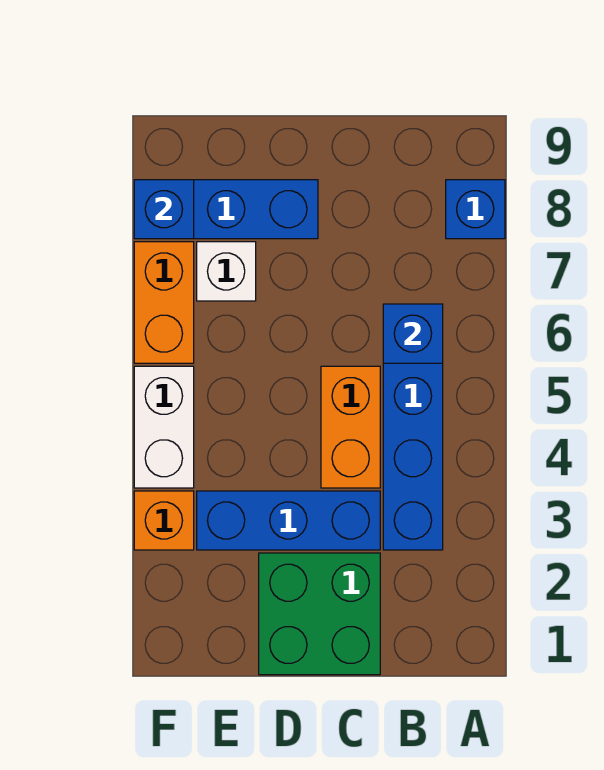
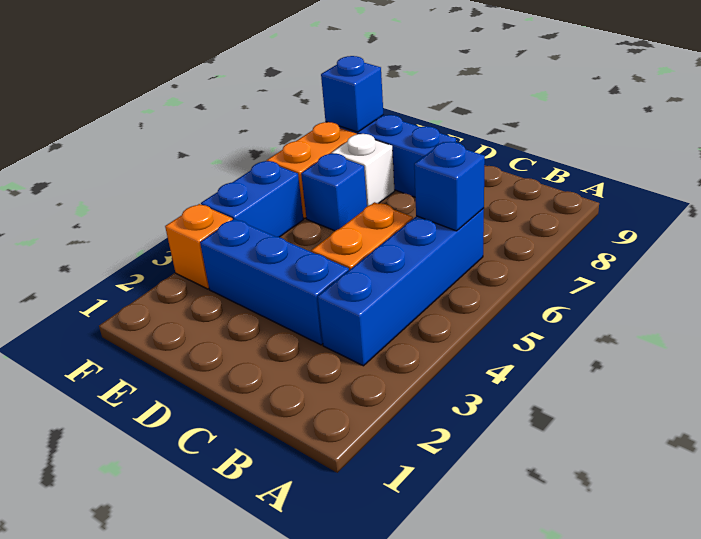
blue 1x1 brick [446,180,505,239] -> blue 1x1 brick moved to [301,154,367,231]
green 2x2 brick [259,553,380,675] -> none
white 1x2 brick [134,366,194,488] -> blue 1x2 brick [201,161,303,237]

